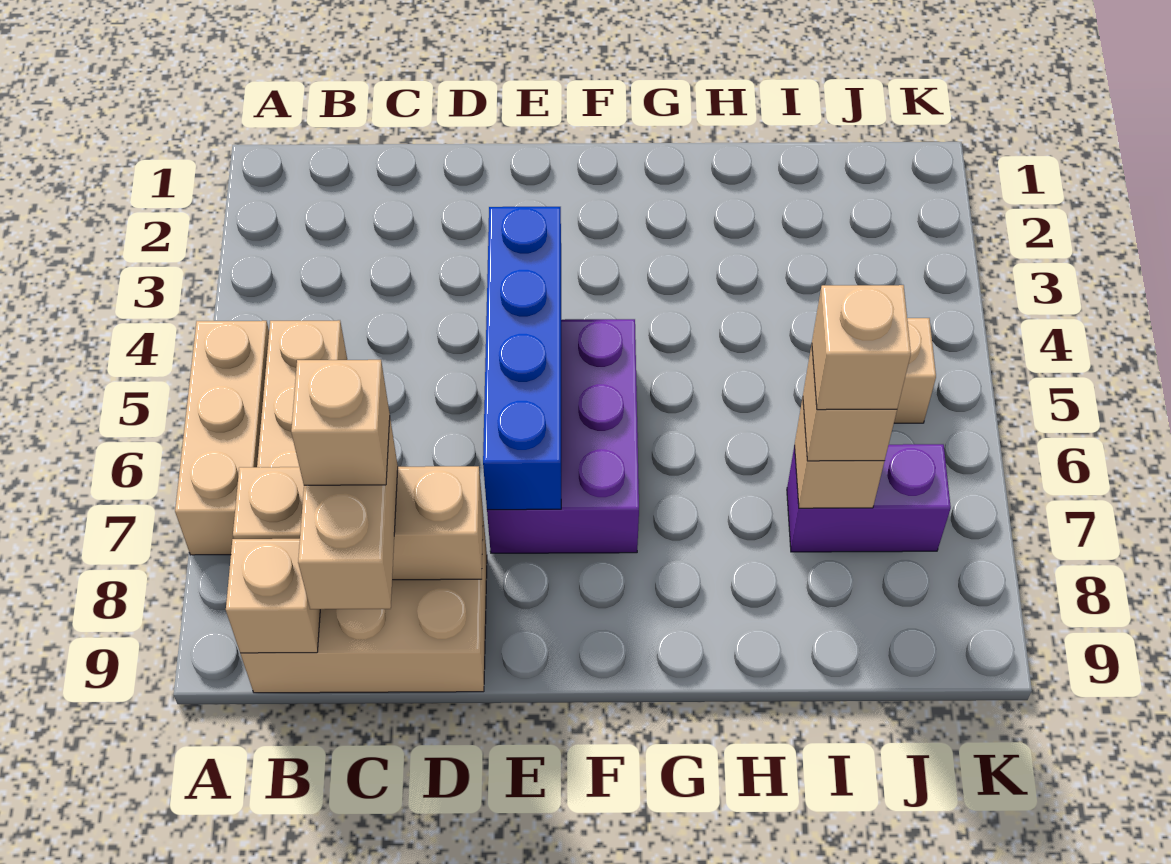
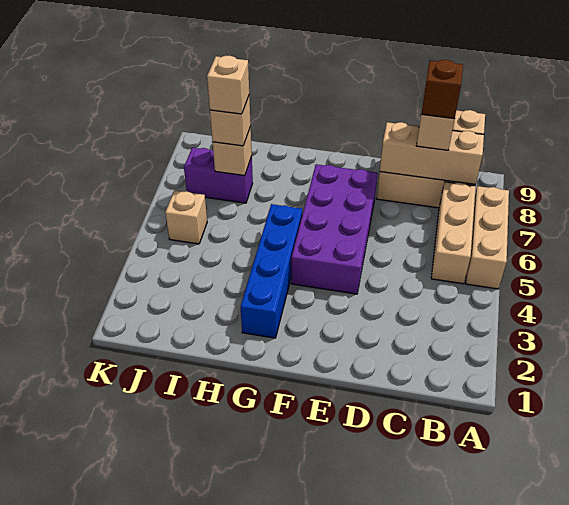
tan 1x1 brick [291,360,390,485] -> brown 1x1 brick [421,60,463,119]
blue 1x4 brick [483,207,561,510] -> blue 1x4 brick moved to [241,204,302,338]
purple 2x3 brick [487,319,639,553] -> purple 2x4 brick [291,164,378,294]

